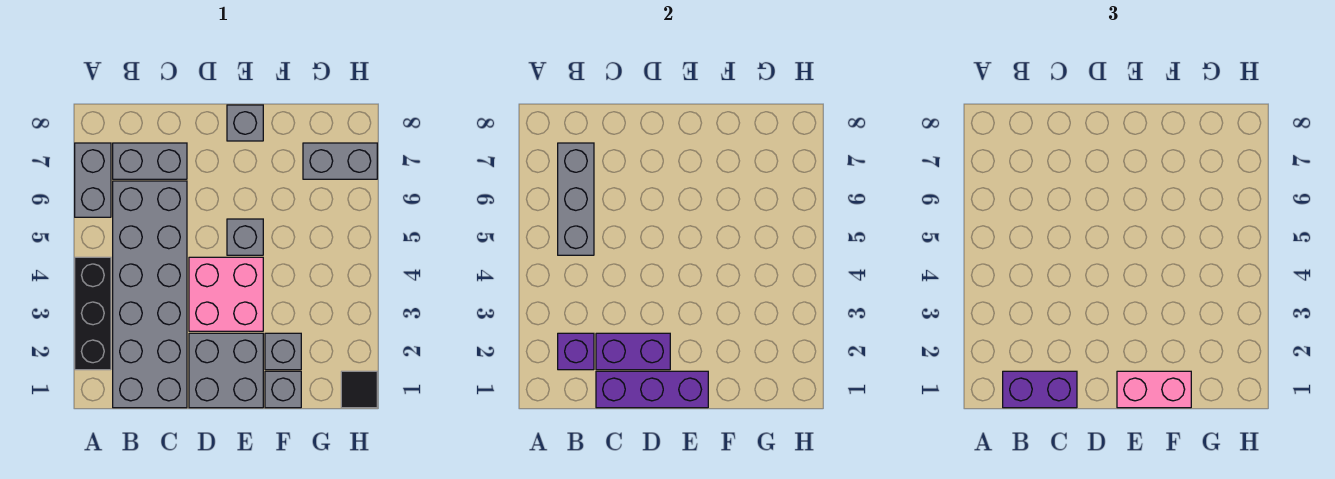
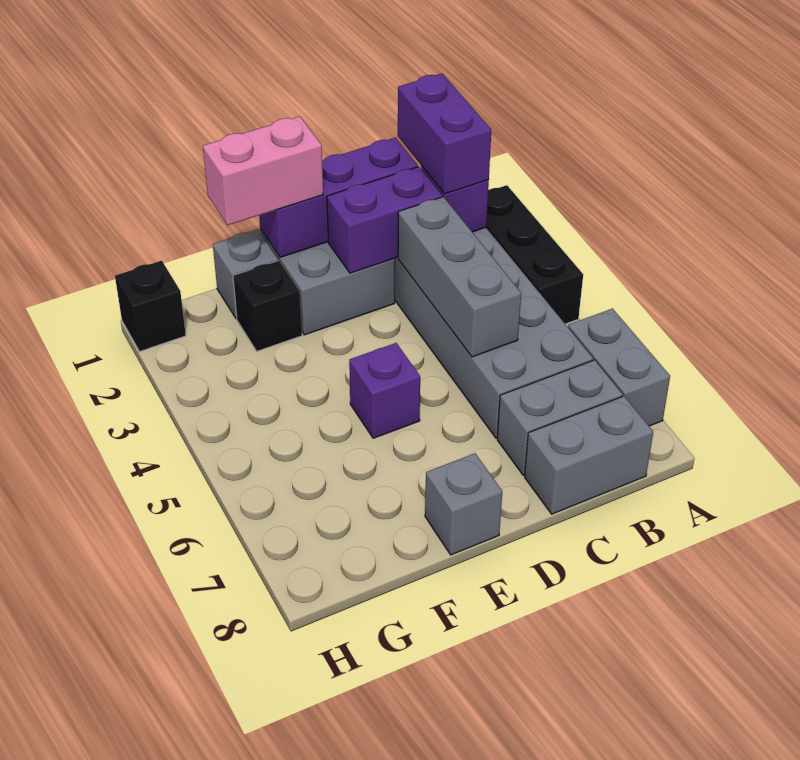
purple 1x2 brick [1003,371,1077,408] -> purple 1x2 brick turned to [398,73,491,194]
grey 1x3 brick [558,143,594,255] -> grey 1x3 brick moved to [398,197,521,357]
pink 2x2 brick [189,257,263,331] -> none
grey 1x1 brick [227,219,263,255] -> purple 1x1 brick [349,343,420,438]
grey 1x1 brick [265,333,301,370] -> black 1x1 brick [233,260,302,351]
grey 1x2 brick [303,143,377,179] -> grey 1x2 brick moved to [525,396,653,514]
black 1x1 tile [341,371,377,408] -> black 1x1 brick [115,261,186,352]

